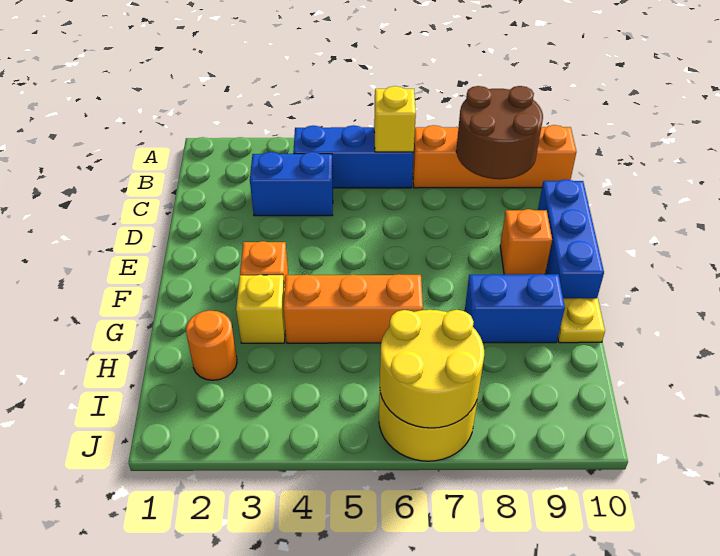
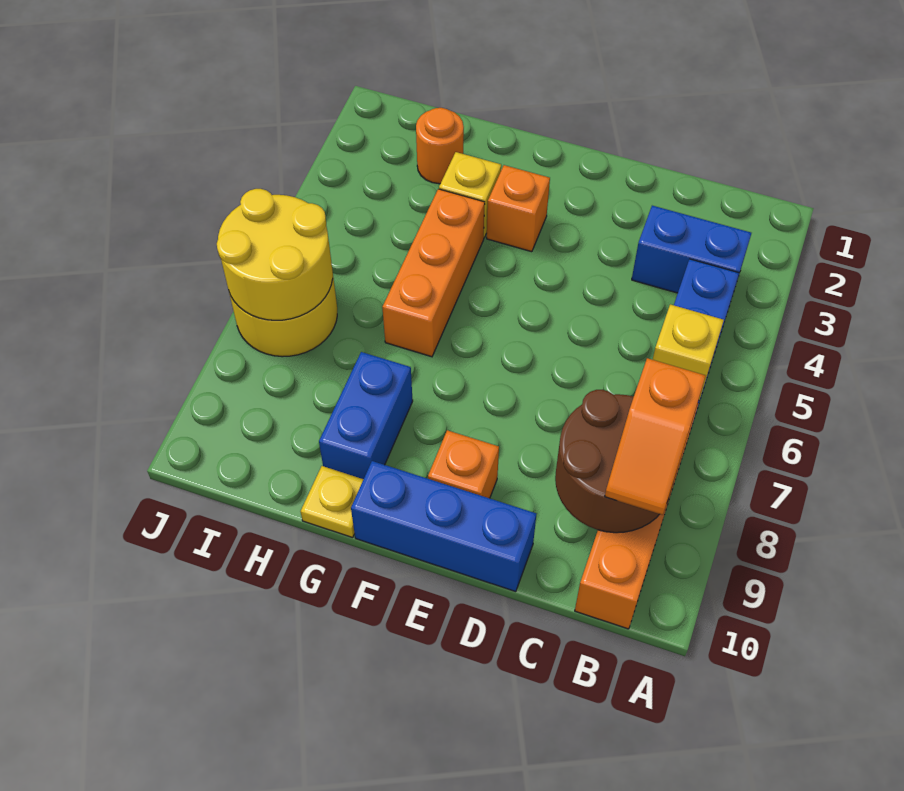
none -> orange 1x2 slope [605,358,705,515]
blue 1x2 brick [250,152,333,216] -> blue 1x2 brick turned to [632,206,751,293]

